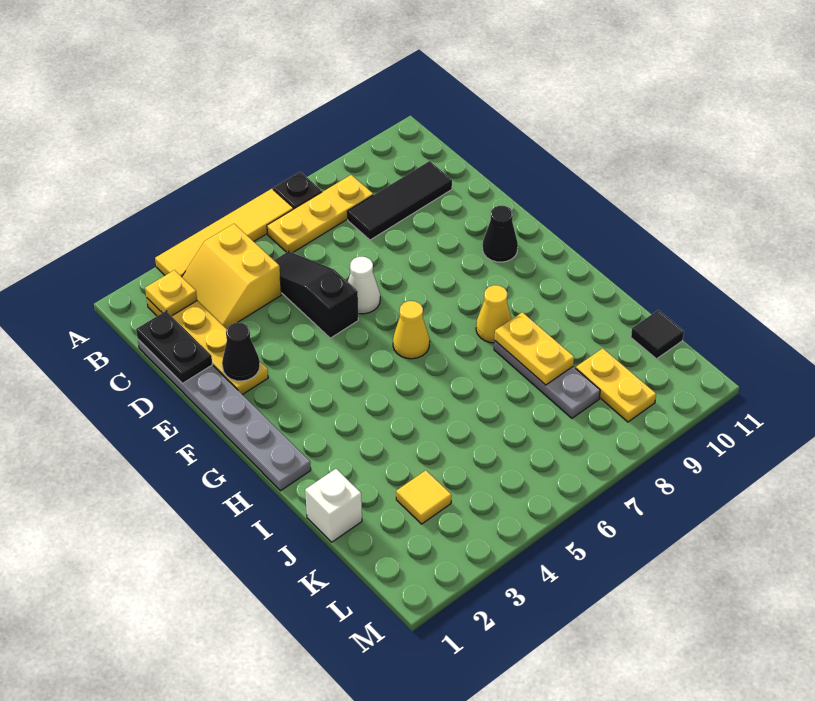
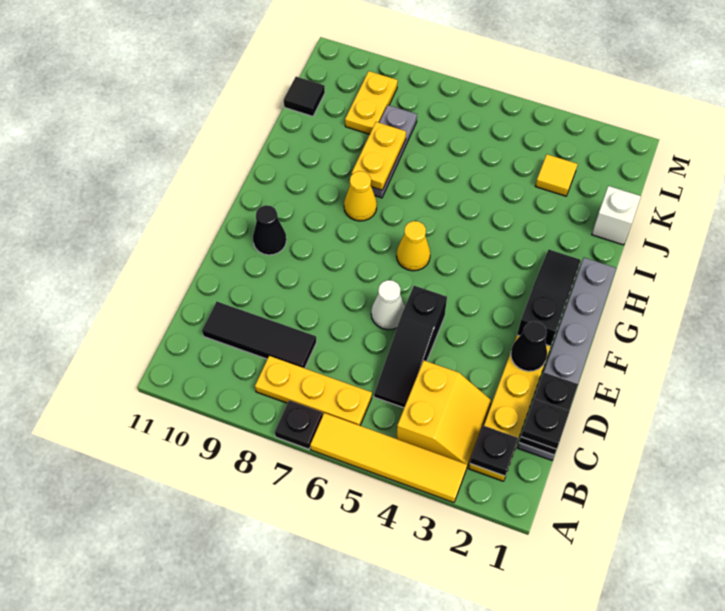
yellow 1x1 plate [145,270,197,316] -> black 1x1 plate [470,425,518,476]
none -> black 1x1 plate [521,399,570,449]
none -> black 1x3 slope [517,250,581,346]

